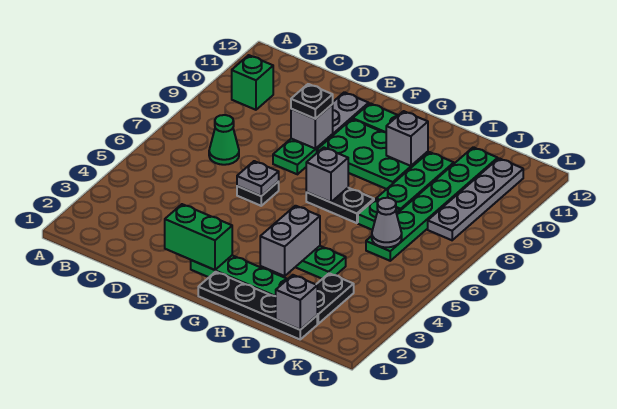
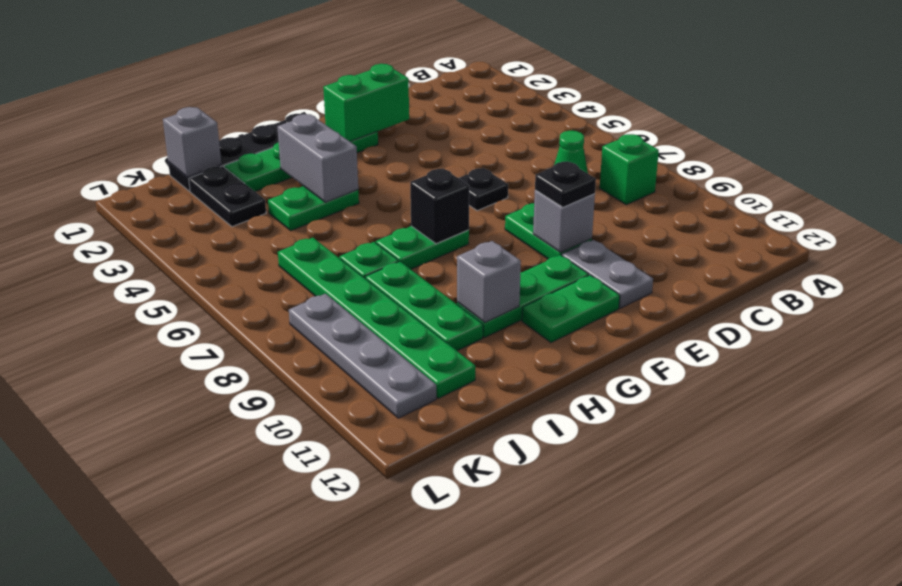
green 1x1 brick [232,55,273,110] -> green 1x1 brick moved to [600,134,659,205]
grey 1x1 plate [237,161,279,196] -> none
green 2x3 plate [317,119,428,189] -> green 1x3 plate [457,255,589,338]
black 1x2 plate [306,188,374,223] -> green 1x2 plate [376,226,469,269]
grey 1x1 brick [306,147,348,202] -> black 1x1 brick [410,169,469,244]
grey 1x1 cone [372,198,402,247] -> none

